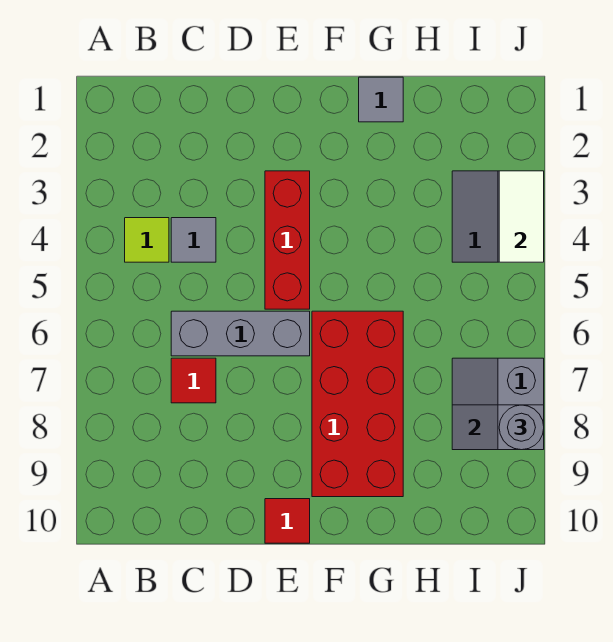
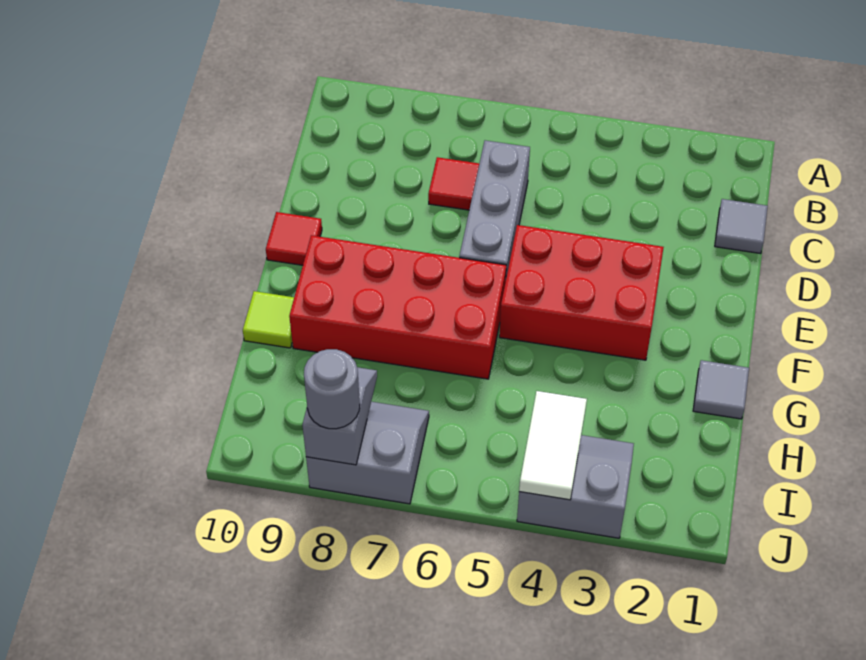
lime 1x1 tile [125,218,169,262] -> lime 1x1 tile moved to [243,291,294,348]
grey 1x1 tile [171,218,216,262] -> grey 1x1 tile moved to [715,199,768,254]
red 1x3 brick [265,171,310,309] -> red 2x3 brick [499,225,664,360]
white 1x2 tile [499,171,544,262] -> white 1x2 tile turned to [519,391,587,500]

